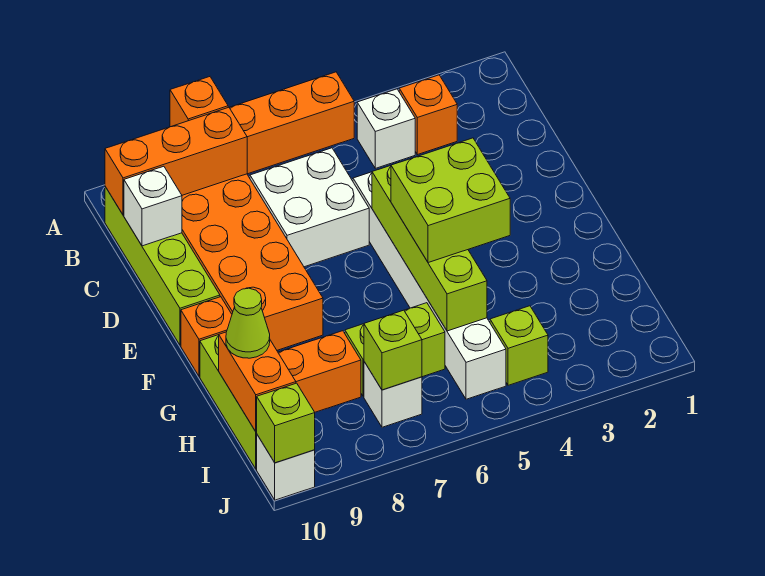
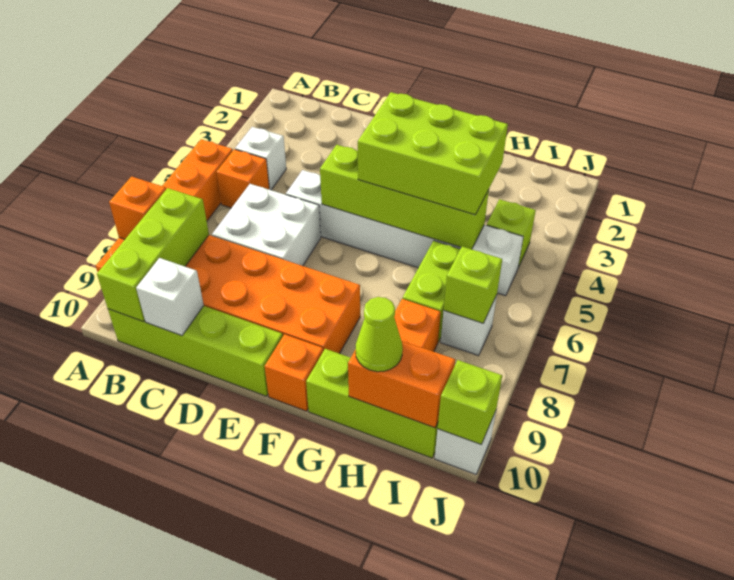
orange 1x1 brick [399,75,457,155] -> orange 1x1 brick moved to [216,149,269,208]
orange 1x3 brick [105,107,247,215] -> lime 1x3 brick [97,188,209,321]
lime 2x2 brick [391,138,510,263] -> lime 2x3 brick [358,92,508,215]

